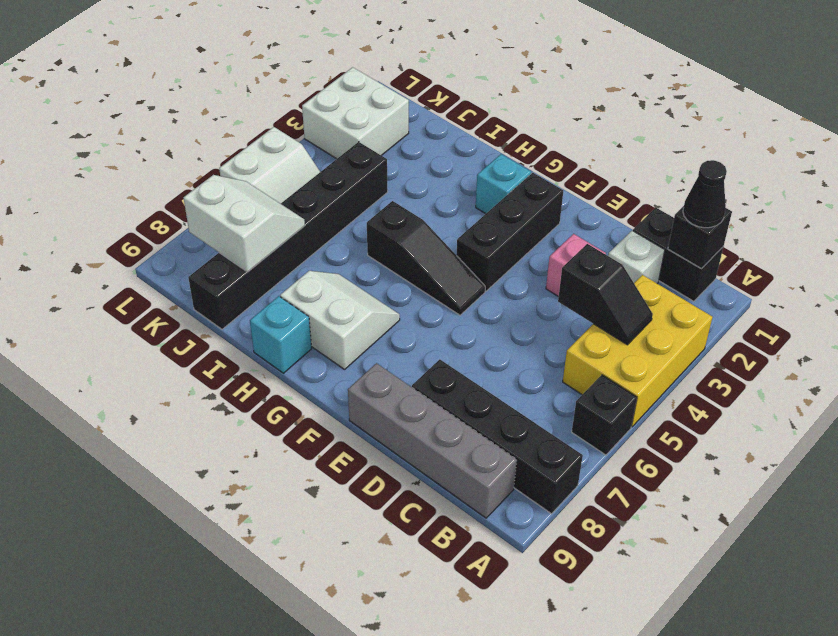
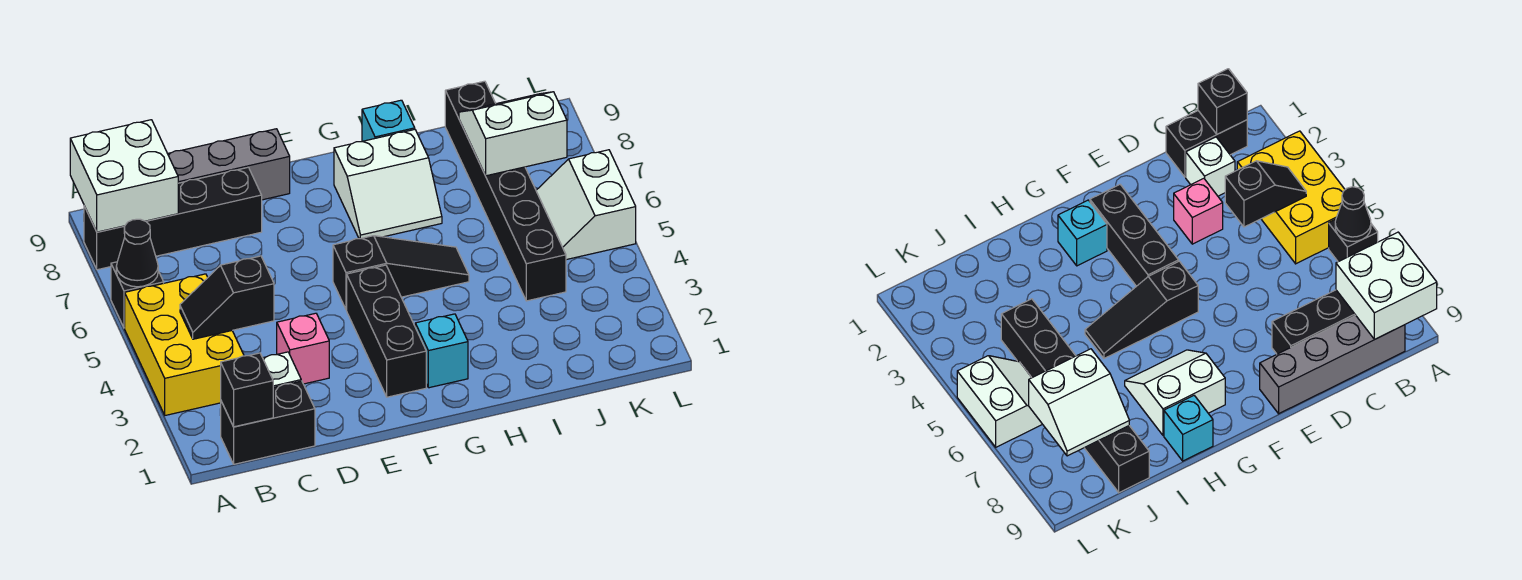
black 1x1 cone [683,160,727,228] -> black 1x1 cone moved to [116,219,158,287]
black 1x3 slope [367,201,485,315] -> black 1x3 slope turned to [333,236,469,310]
white 2x2 slope [184,175,305,272] -> white 2x2 slope turned to [459,92,567,176]
white 2x2 brick [302,67,409,159] -> white 2x2 brick moved to [70,120,178,232]

